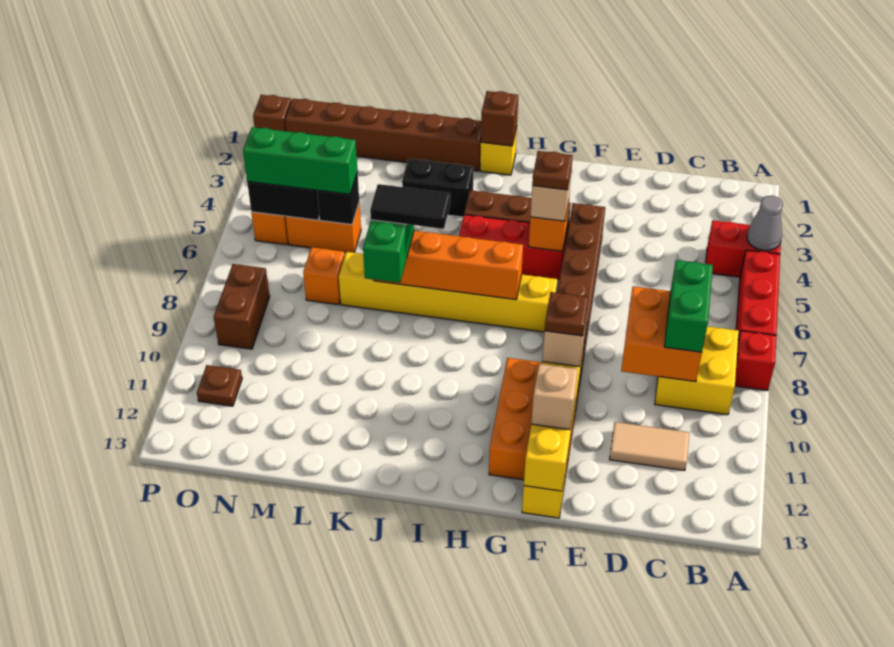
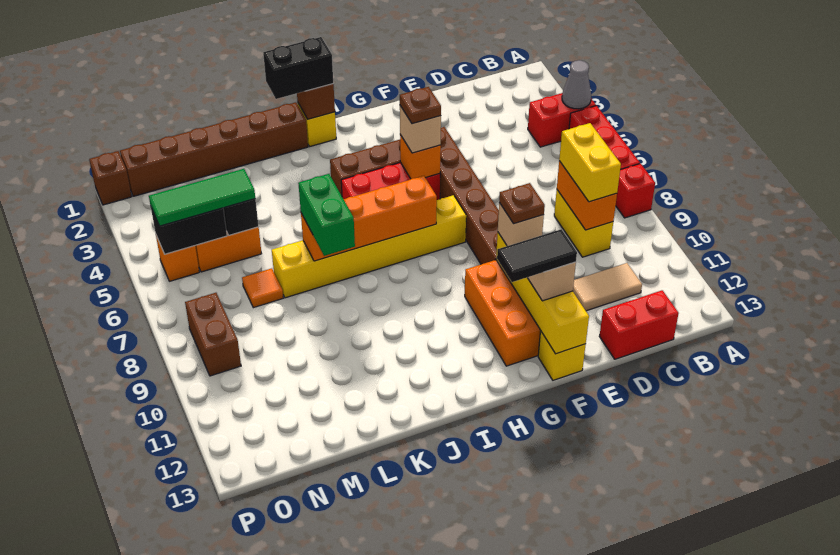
yellow 2x2 brick [655,326,739,415] -> yellow 1x2 brick [554,190,613,257]
orange 2x2 brick [621,286,702,382] -> orange 1x2 brick [557,161,617,230]
green 1x2 brick [665,260,713,352] -> yellow 1x2 brick [559,123,621,202]
none -> red 1x2 brick [599,290,679,359]
black 1x2 brick [402,159,473,217] -> black 1x2 brick moved to [263,37,333,99]
black 1x2 tile [370,184,450,229] -> black 1x2 tile moved to [497,229,577,282]
green 1x3 brick [243,127,357,194] -> green 1x3 tile [149,169,255,226]
orange 1x1 brick [303,247,345,305] -> orange 1x1 tile [242,268,283,308]
brown 1x1 plate [197,365,242,406] -> none

